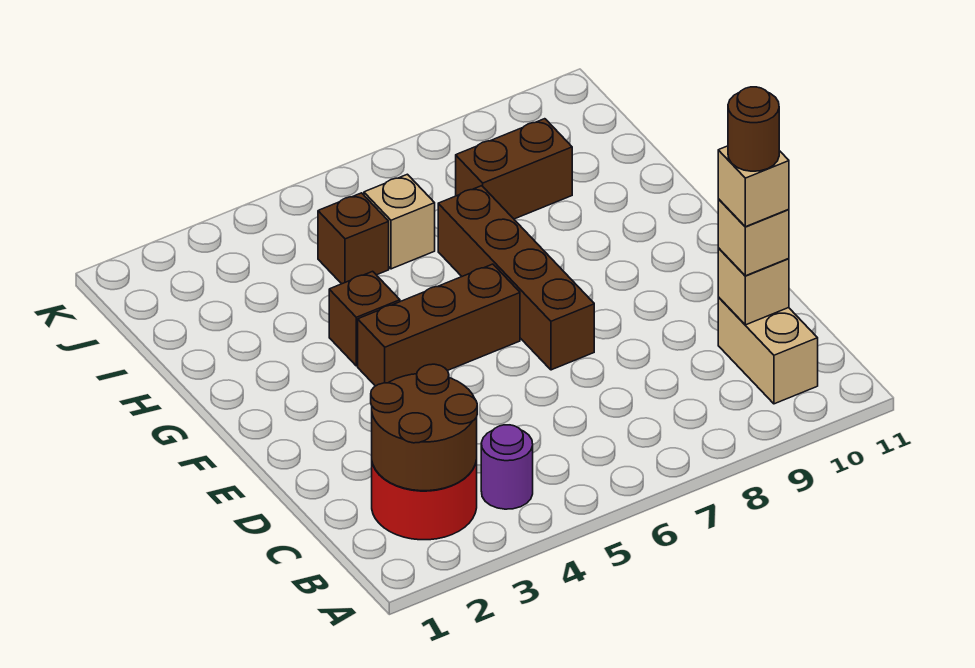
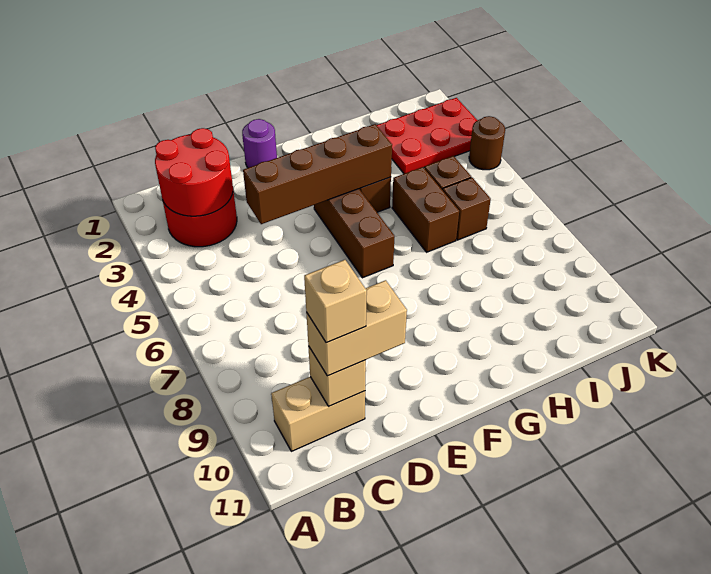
brown 2x2 round brick [371,364,477,491] -> red 2x2 round brick [155,128,233,216]
purple 1x1 round brick [481,425,533,509] -> purple 1x1 round brick moved to [242,119,277,168]
tan 1x1 brick [718,199,789,276] -> tan 1x2 brick [306,280,407,376]
brown 1x1 round brick [728,87,779,171] -> brown 1x1 round brick moved to [469,116,505,170]
brown 1x4 brick [438,186,594,370] -> brown 1x4 brick moved to [243,124,392,224]
none -> red 2x3 plate [377,98,477,174]
tan 1x1 brick [364,174,435,269] -> brown 1x1 brick [443,178,491,240]
brown 1x2 brick [456,119,572,219] -> brown 1x2 brick moved to [392,167,459,252]

